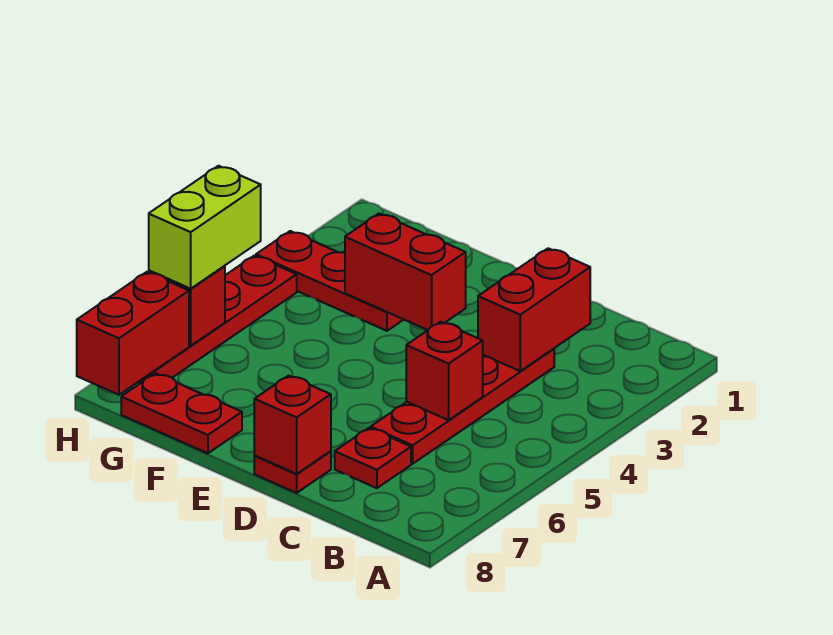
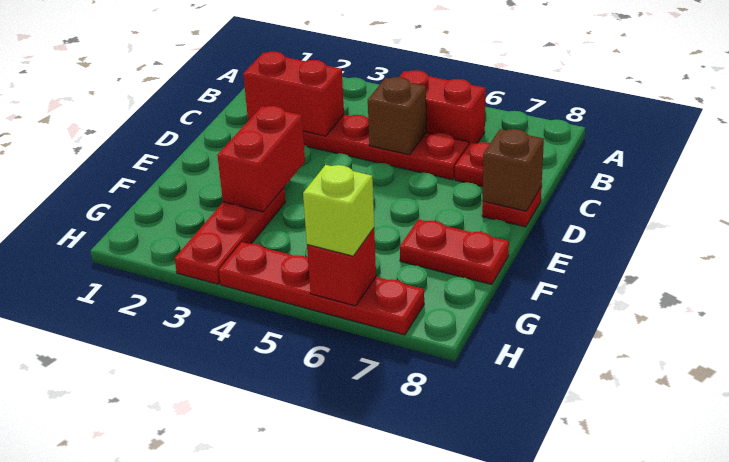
red 1x1 brick [406,322,483,420] -> brown 1x1 brick [368,77,426,155]
red 1x1 brick [254,376,331,474] -> brown 1x1 brick [483,129,544,211]
red 1x2 plate [121,373,242,453] -> red 1x2 plate turned to [400,219,509,285]
lime 1x2 brick [149,166,261,289] -> lime 1x1 brick [303,165,374,256]
red 1x2 brick [77,272,189,395] -> red 1x2 brick moved to [399,70,486,144]

